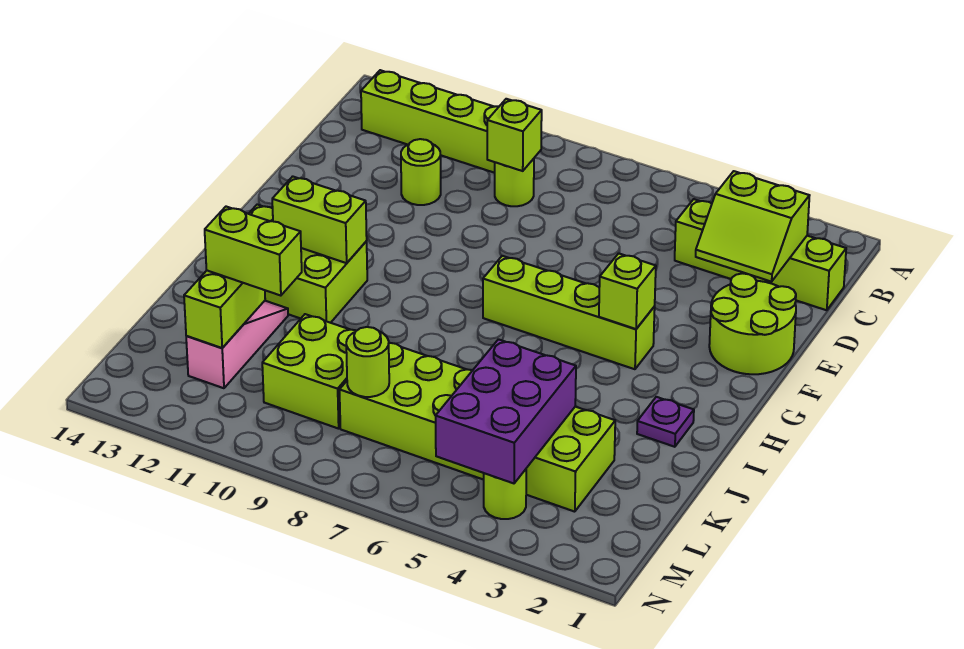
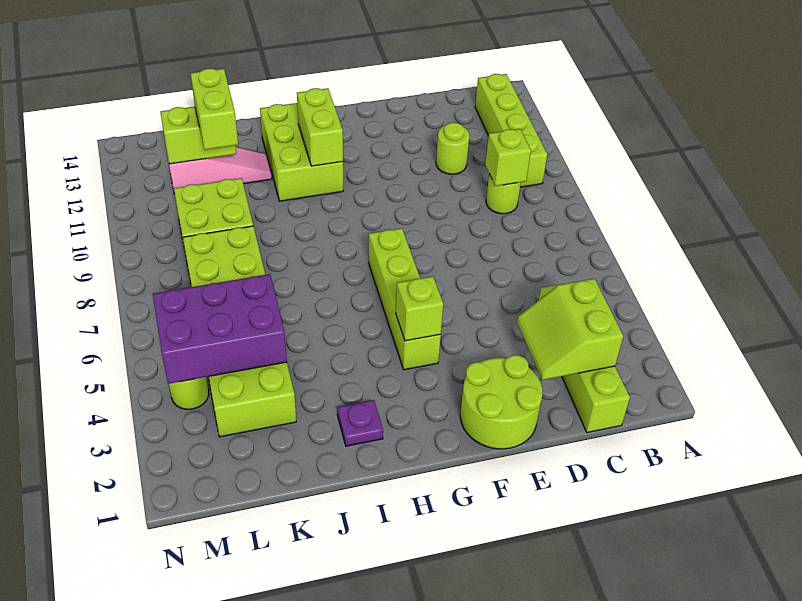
lime 1x1 round brick [346,327,389,397] -> none

